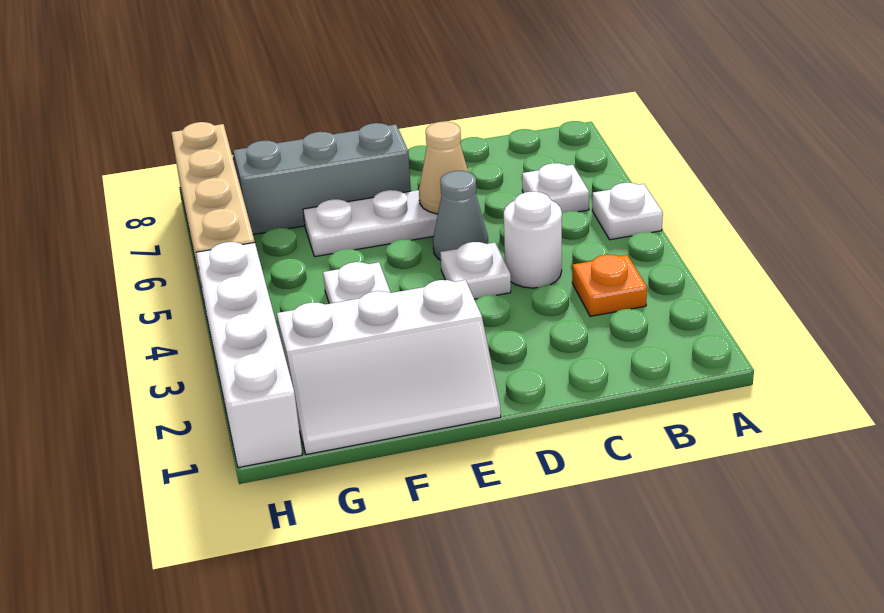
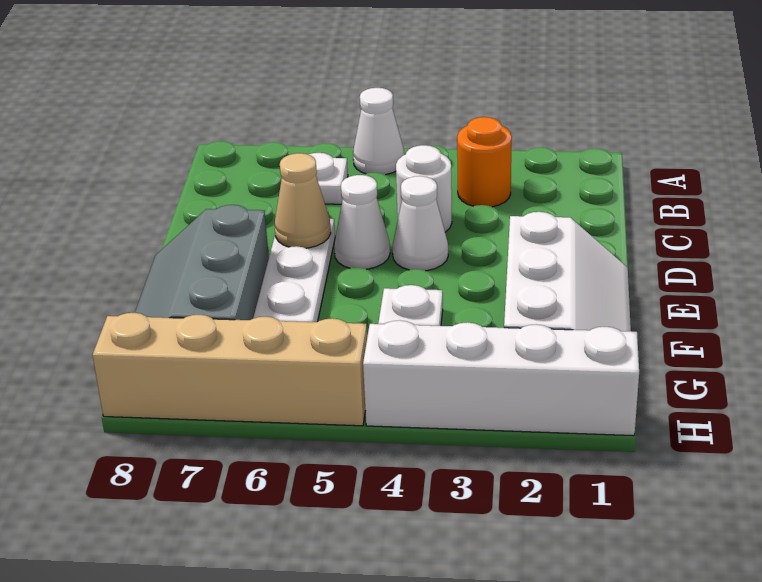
white 1x1 plate [592,183,663,240] -> white 1x1 cone [353,88,404,175]
orange 1x1 plate [572,254,647,316] -> orange 1x1 round brick [457,117,512,207]
white 1x1 plate [440,242,511,299] -> white 1x1 cone [392,176,448,271]
grey 1x1 cone [433,171,488,260] -> white 1x1 cone [334,175,390,269]

